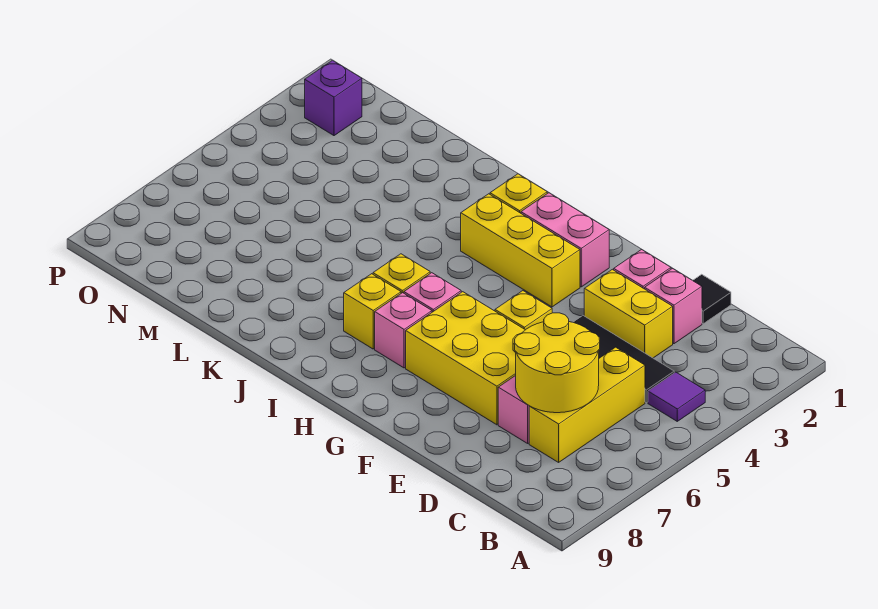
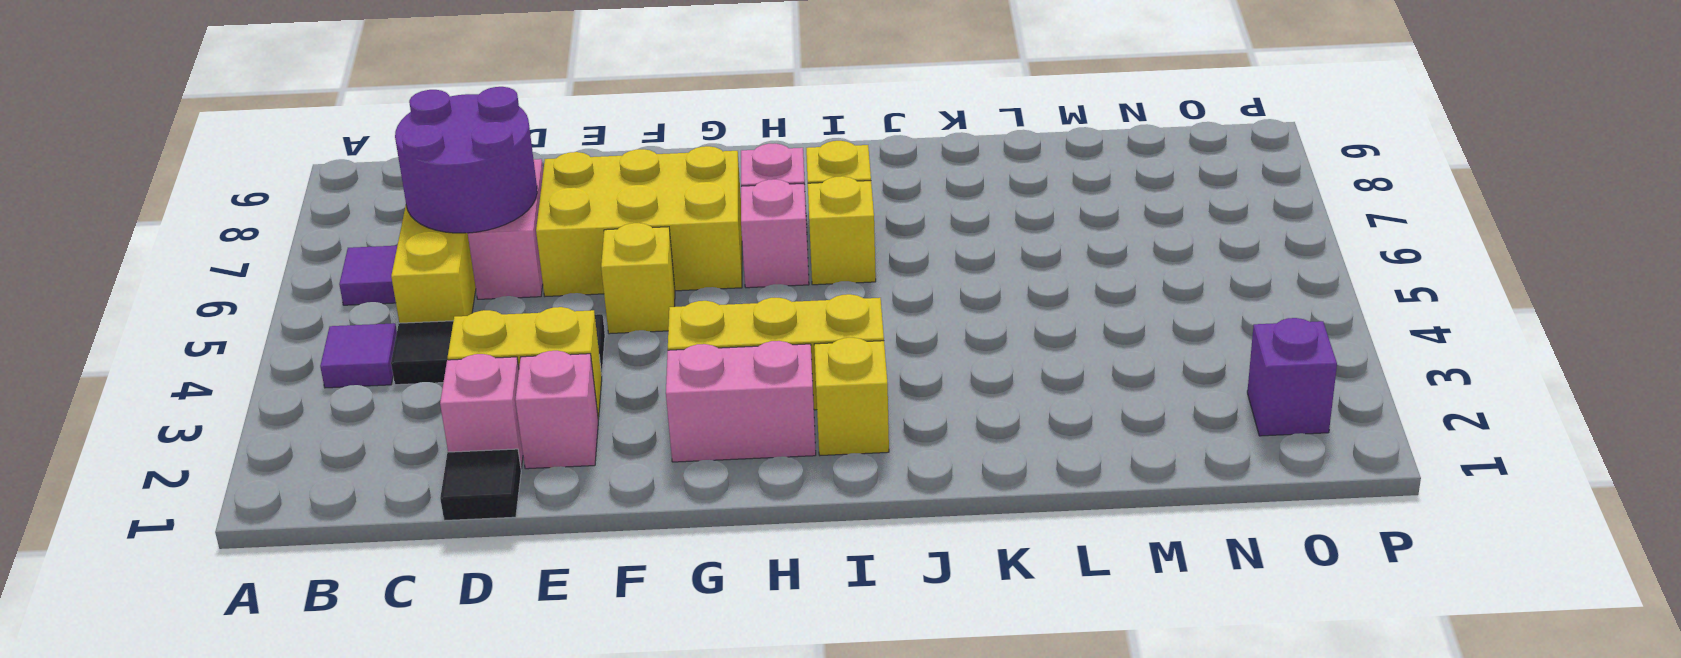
none -> purple 1x1 tile [339,246,397,305]
yellow 2x2 round brick [515,313,600,413] -> purple 2x2 round brick [395,87,537,233]

